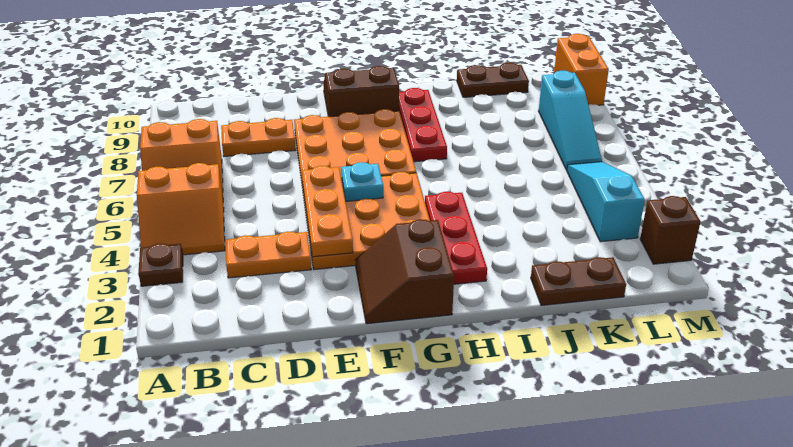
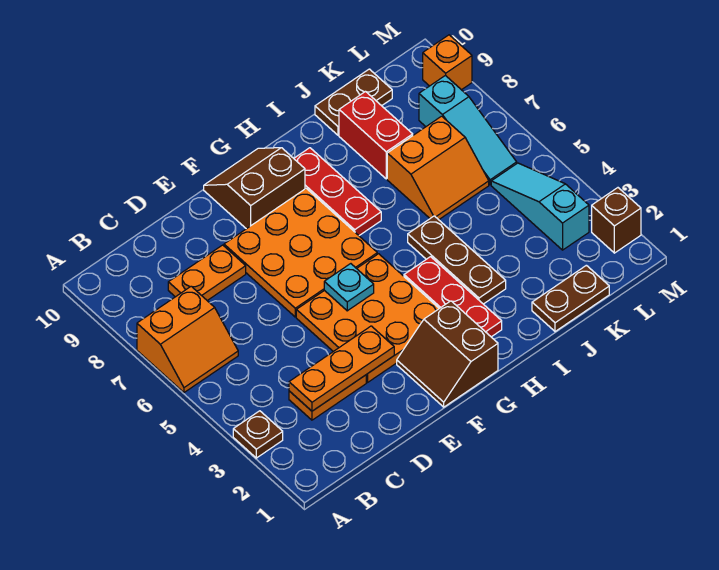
orange 2x2 slope [137,163,225,255] -> orange 2x2 slope moved to [387,116,489,220]
orange 1x3 plate [302,166,353,257] -> orange 1x3 plate turned to [289,326,394,411]
none -> brown 1x3 plate [408,216,506,304]
none -> red 1x2 brick [339,92,413,179]
orange 1x2 brick [554,34,609,105] -> orange 1x1 brick [423,35,472,90]

